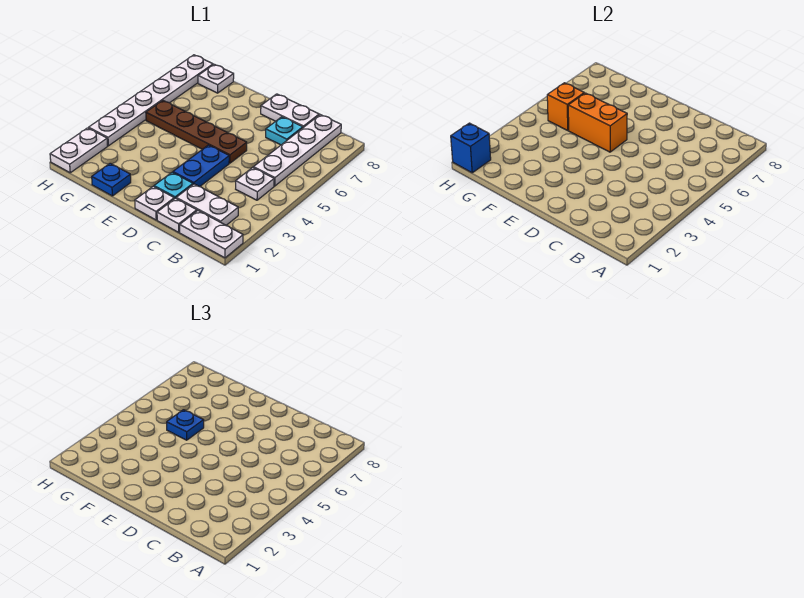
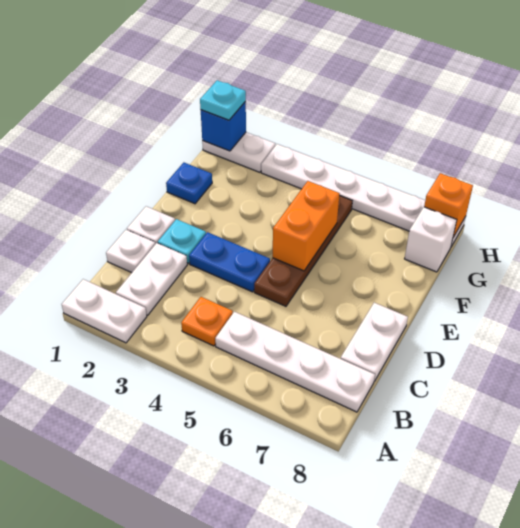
white 1x2 plate [180,211,243,258] -> white 1x2 plate turned to [62,279,147,343]
white 1x1 plate [236,168,274,200] -> orange 1x1 plate [181,297,233,346]
cyan 1x1 plate [266,117,303,145] -> cyan 1x1 plate moved to [200,80,246,120]
blue 1x1 plate [167,410,204,440] -> none
orange 1x1 brick [547,83,584,130] -> orange 1x1 brick moved to [424,173,473,237]
white 1x1 plate [198,64,234,93] -> white 1x1 brick [405,207,457,272]

